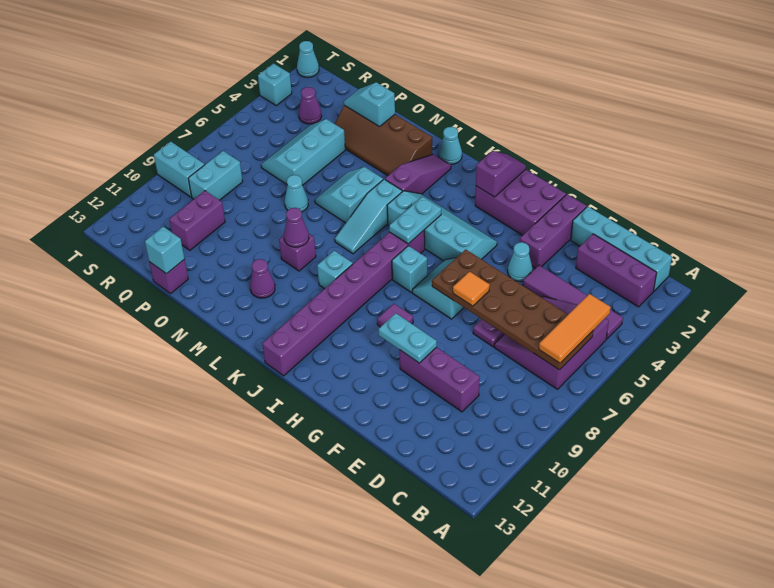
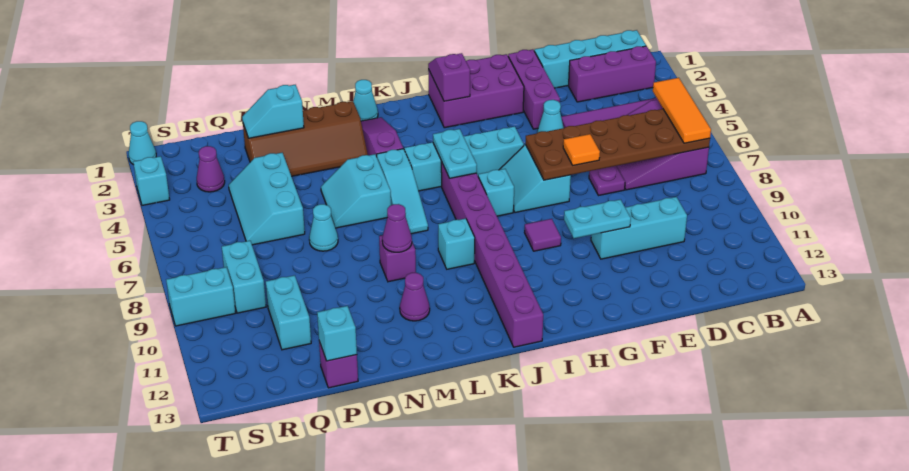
purple 1x3 brick [400,347,479,412] -> cyan 1x3 brick [591,197,687,259]
purple 1x2 brick [169,191,225,250] -> cyan 1x2 brick [266,275,311,350]

